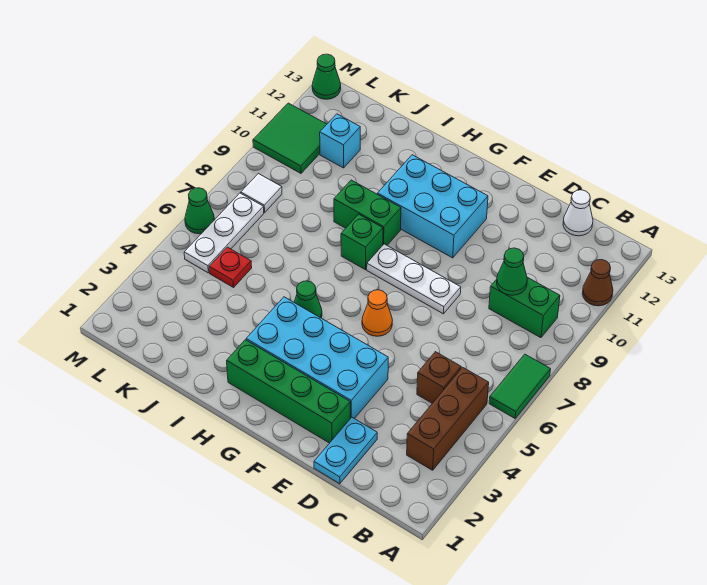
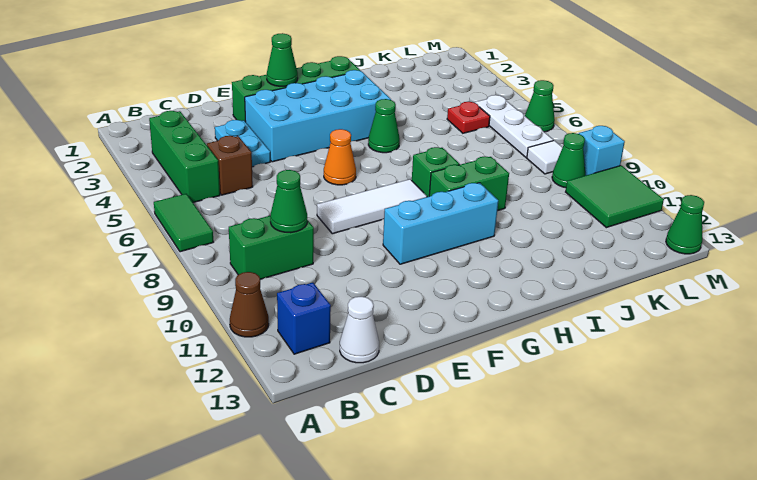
brown 1x3 brick [407,367,489,470] -> green 1x3 brick [149,111,220,203]
none -> blue 1x1 brick [277,282,331,354]
cyan 1x2 plate [314,417,377,484] -> cyan 1x2 plate moved to [215,120,270,167]
white 1x3 plate [367,244,461,314] -> white 1x3 tile [317,179,427,234]
none -> green 1x1 cone [267,33,298,86]
cyan 2x3 brick [377,155,488,258] -> cyan 1x3 brick [383,183,498,264]
cyan 1x1 brick [320,114,360,168] -> cyan 1x1 brick moved to [579,126,625,176]
none -> green 1x1 cone [552,133,585,188]

